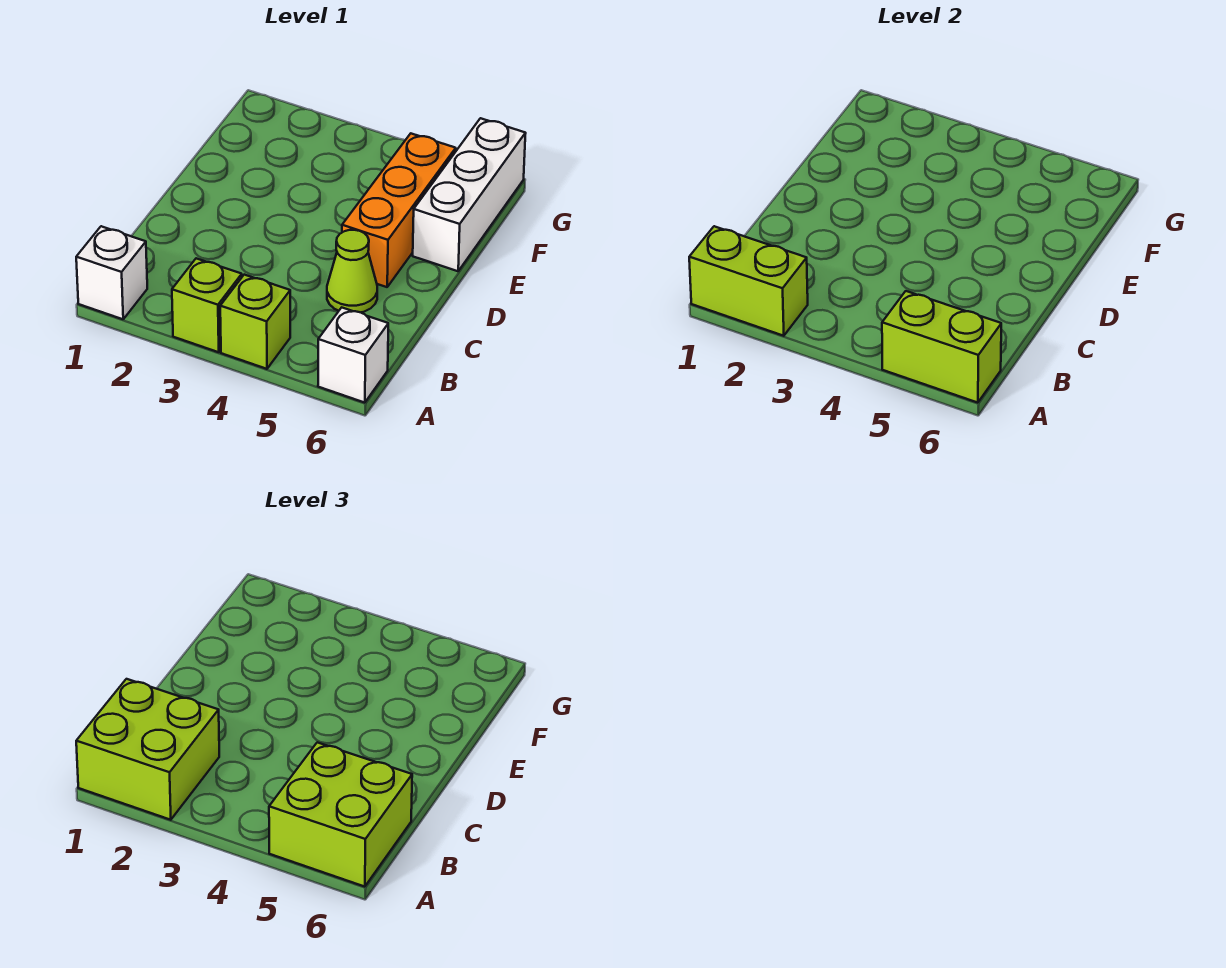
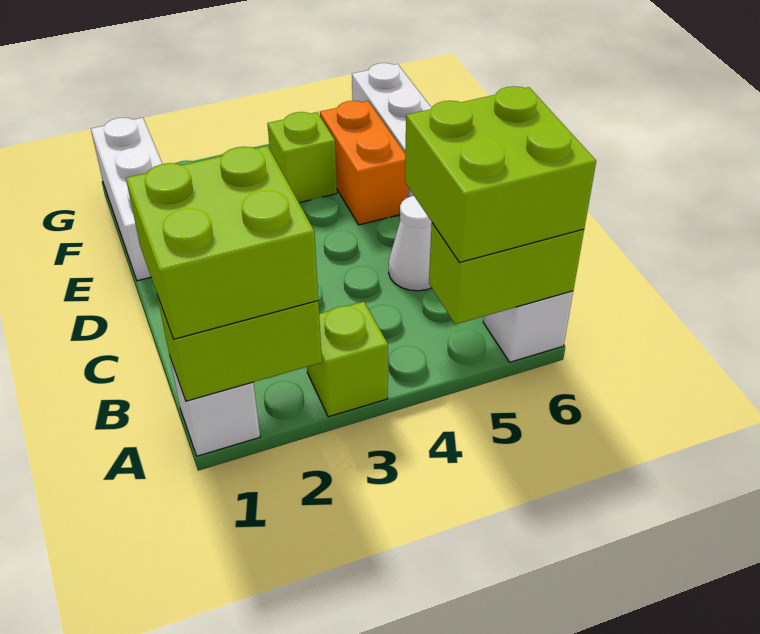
lime 1x1 brick [220,275,290,369] -> lime 1x1 brick moved to [268,112,337,203]
lime 1x1 cone [327,230,377,312] -> white 1x1 cone [389,196,432,291]
orange 1x3 brick [342,134,456,287] -> orange 1x2 brick [320,101,408,225]
none -> white 1x3 brick [91,118,162,281]

